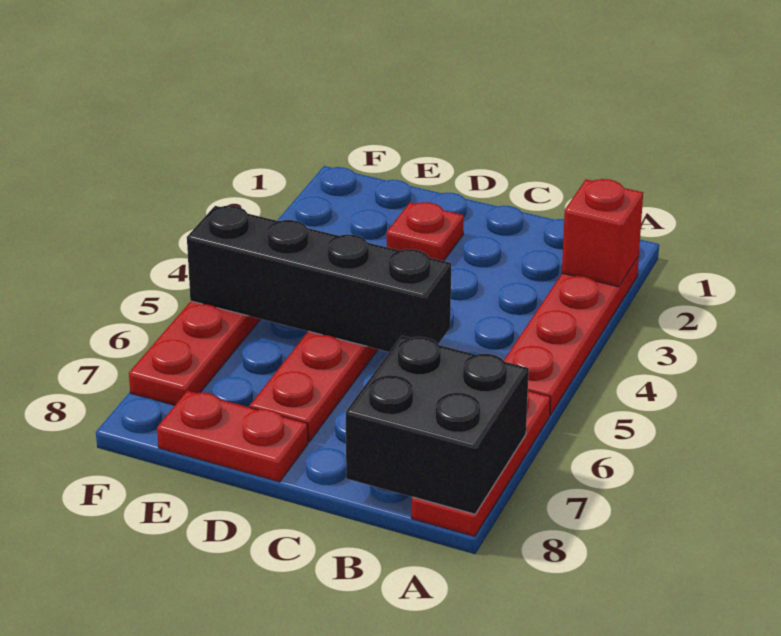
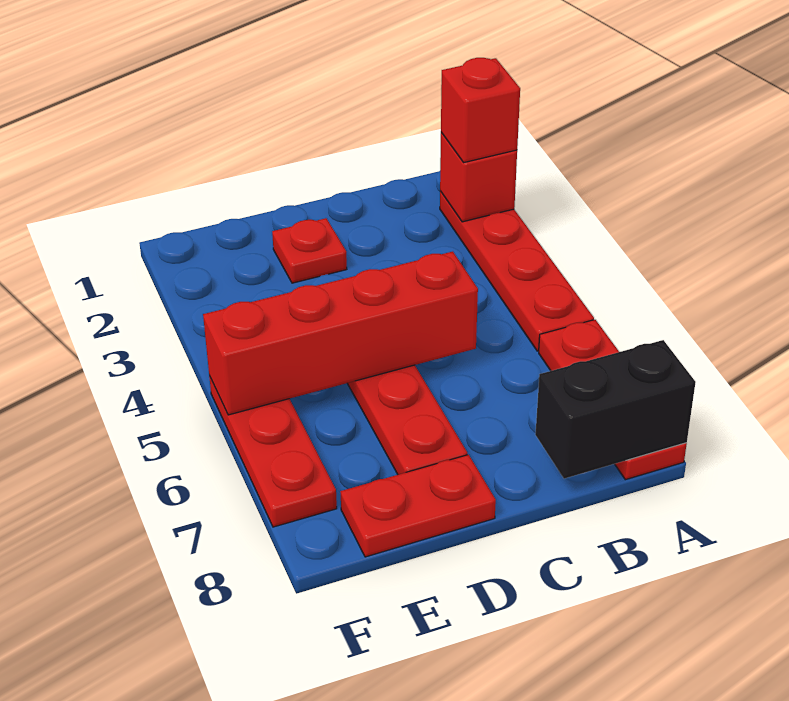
none -> red 1x1 brick [441,58,520,162]
black 2x2 brick [346,336,529,514] -> black 1x2 brick [535,340,696,479]
black 1x4 brick [187,206,451,352] -> red 1x4 brick [203,252,478,415]

